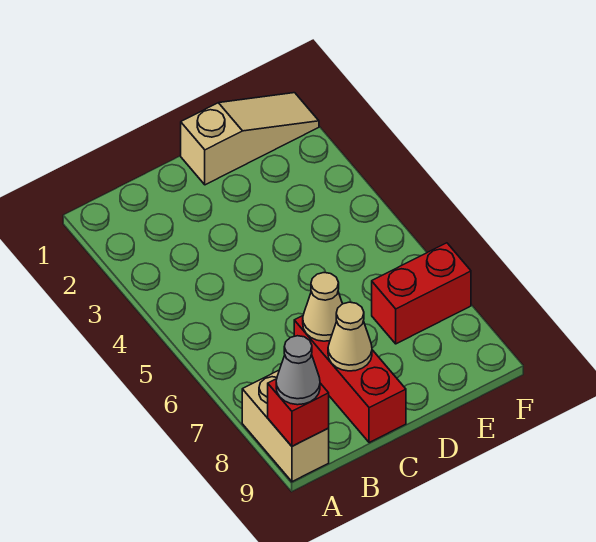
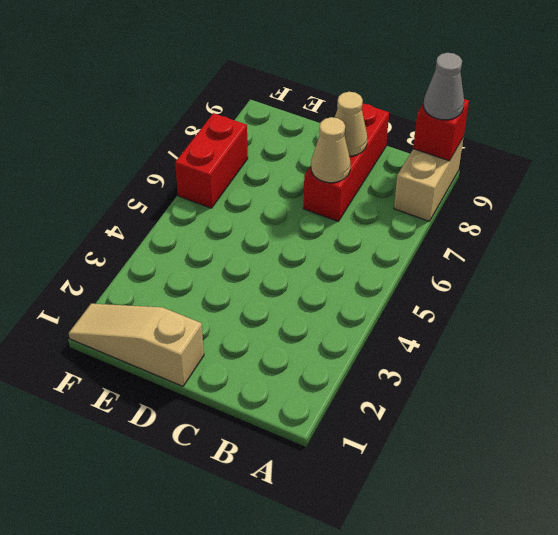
red 1x2 brick [372,243,471,344] -> red 1x2 brick turned to [175,113,248,208]

